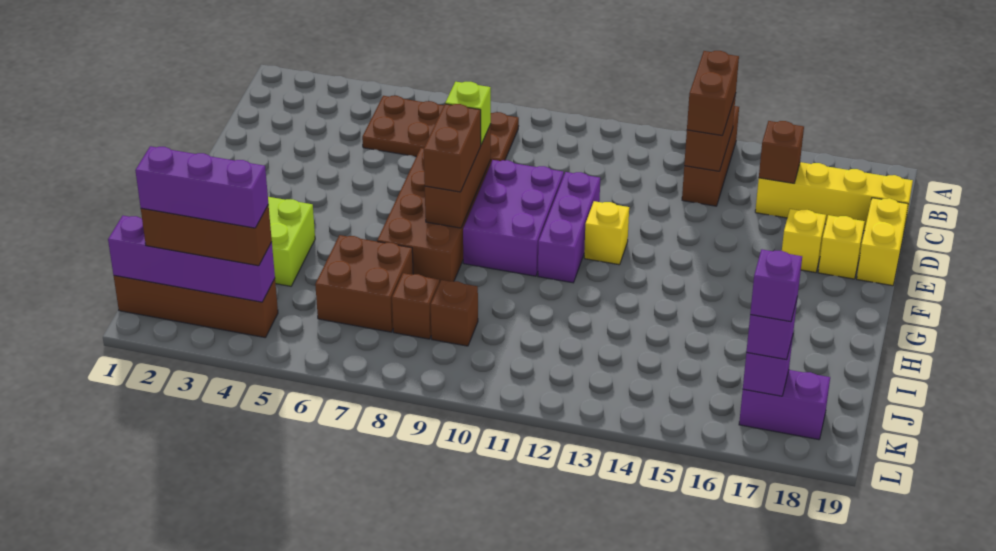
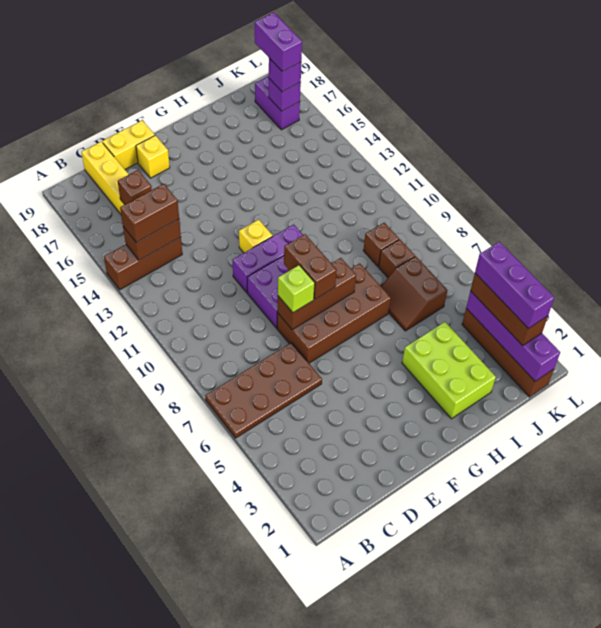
brown 2x4 plate [362,96,519,162] -> brown 2x4 plate turned to [206,343,322,438]
yellow 1x1 brick [782,209,826,273] -> none
brown 1x2 brick [424,104,481,192] -> brown 1x2 brick turned to [284,234,337,299]
brown 2x2 brick [315,235,413,332] -> brown 2x2 slope [381,256,448,331]
purple 1x1 brick [750,249,802,322] -> purple 1x2 brick [255,12,302,72]

